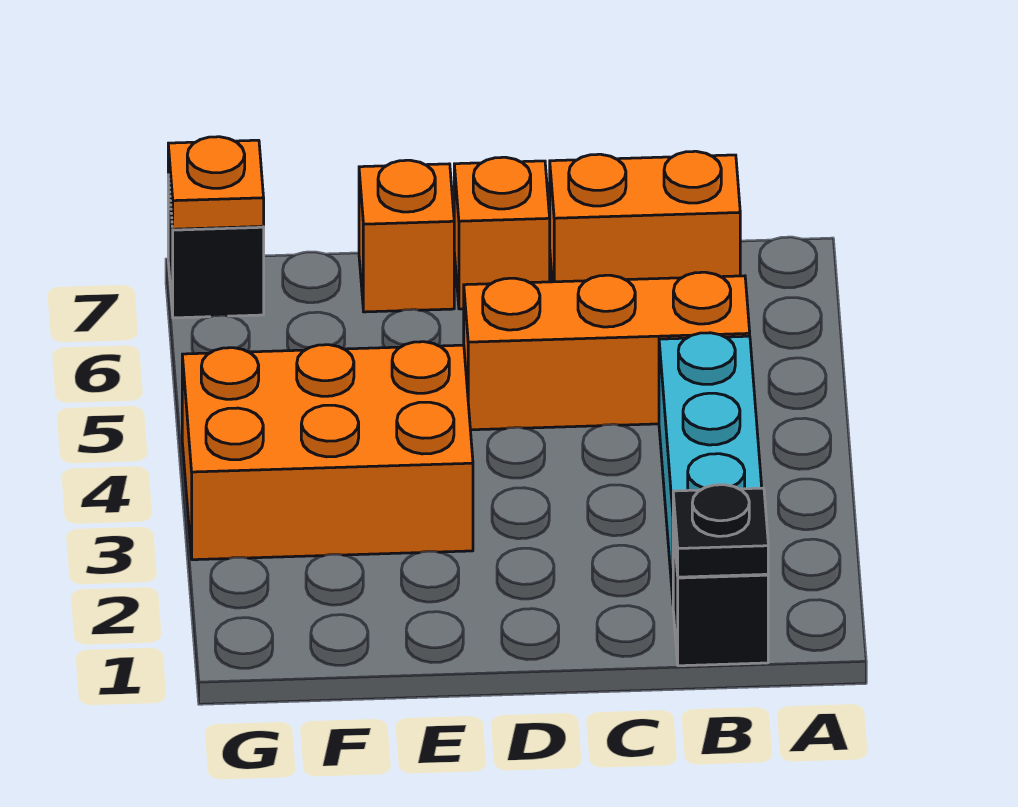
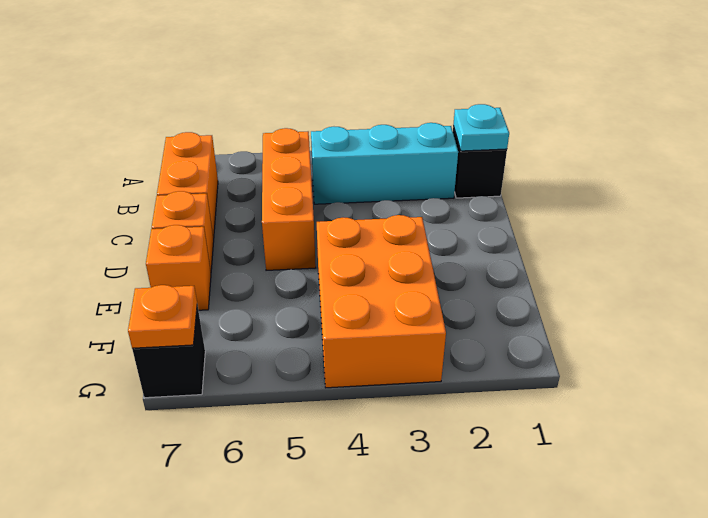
black 1x1 plate [673,485,768,577] -> cyan 1x1 plate [453,104,509,151]

